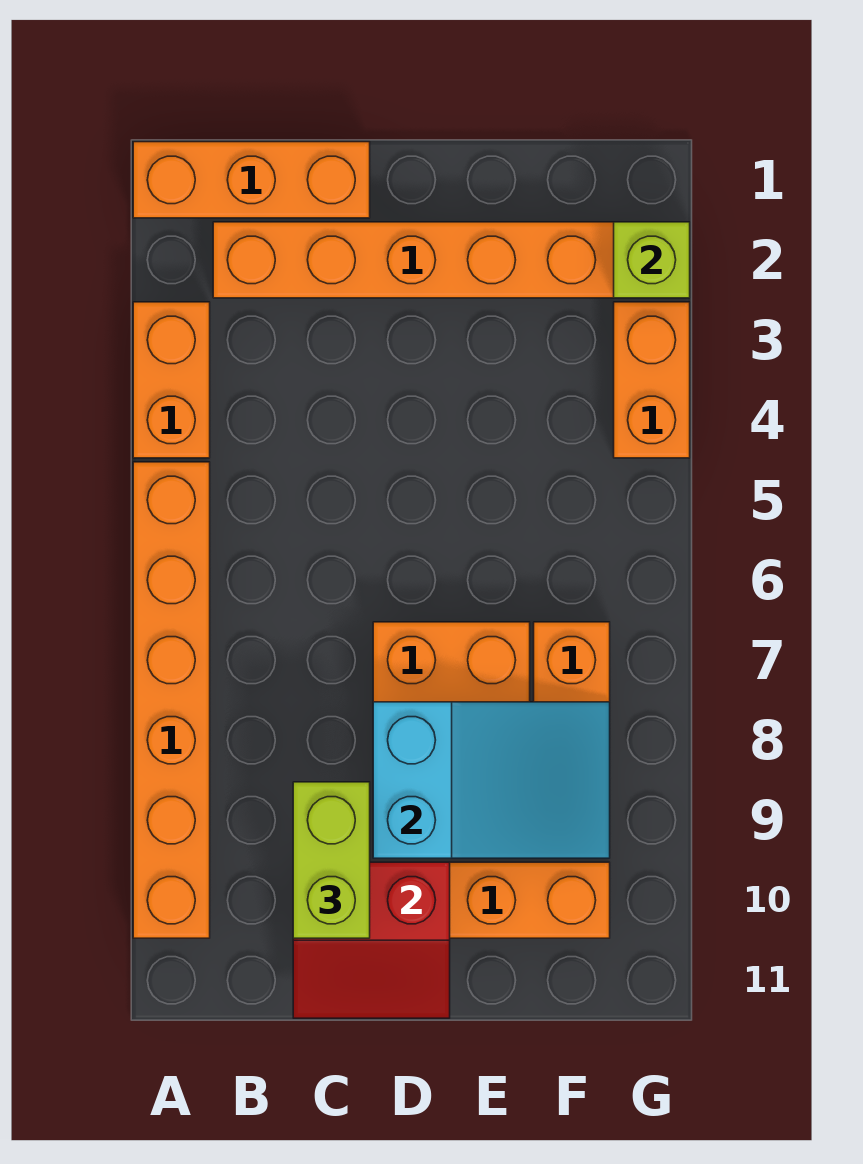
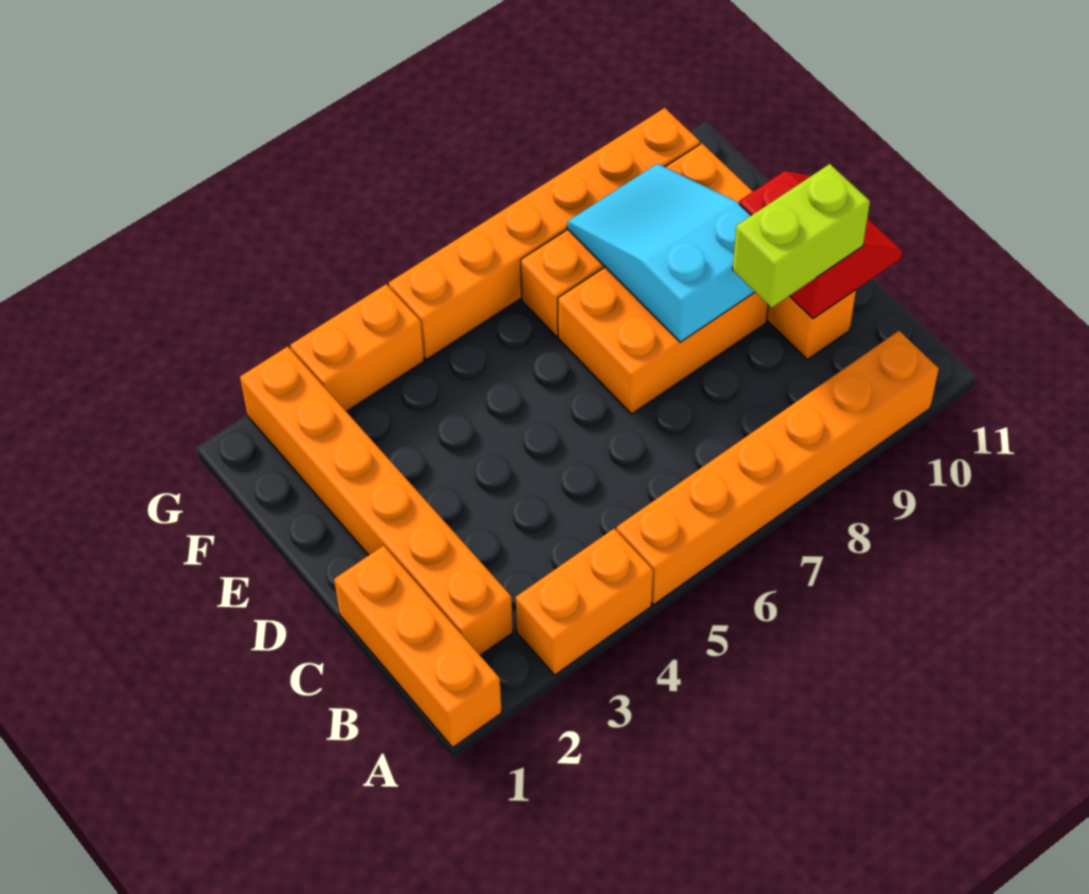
lime 1x1 brick [614,222,690,298] -> none
none -> orange 1x6 brick [389,108,700,359]

